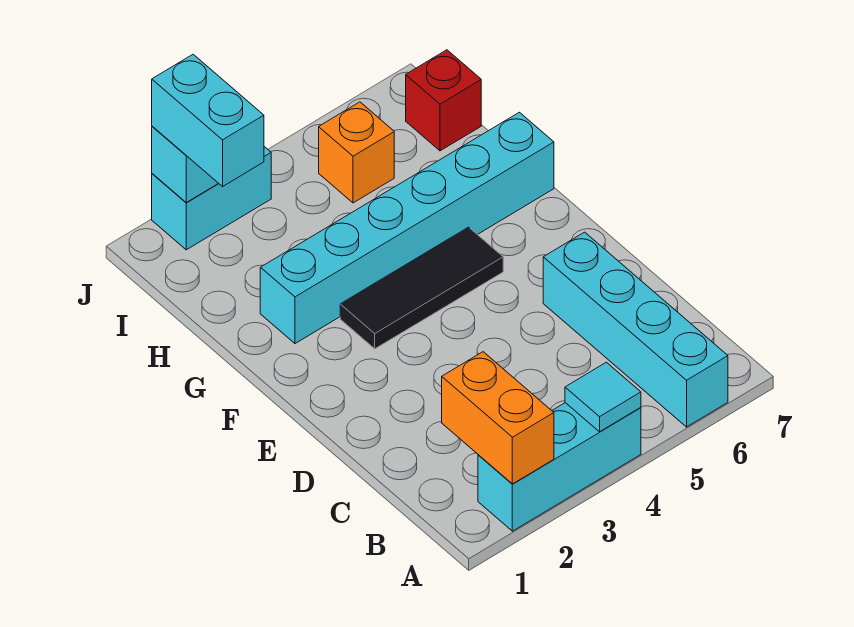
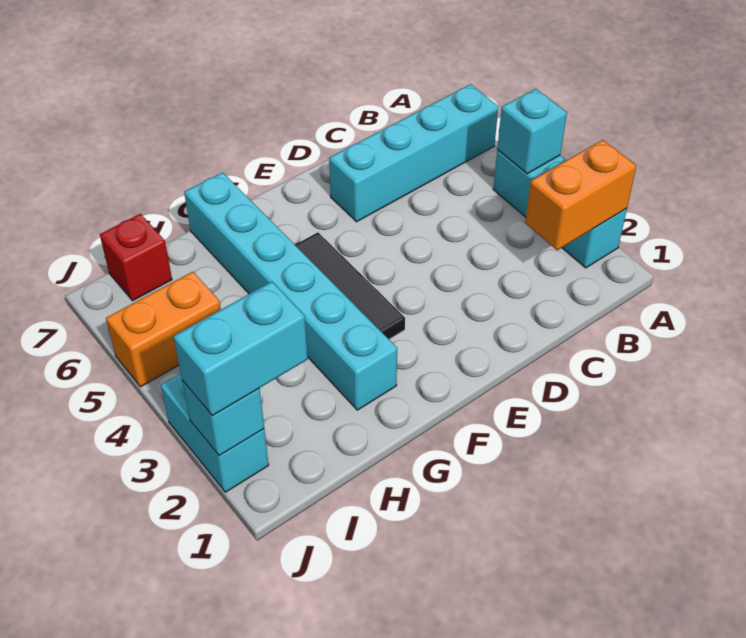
cyan 1x1 tile [565,362,641,432] -> cyan 1x1 brick [497,89,567,174]
orange 1x1 brick [319,102,394,203] -> orange 1x2 brick [106,272,221,387]

